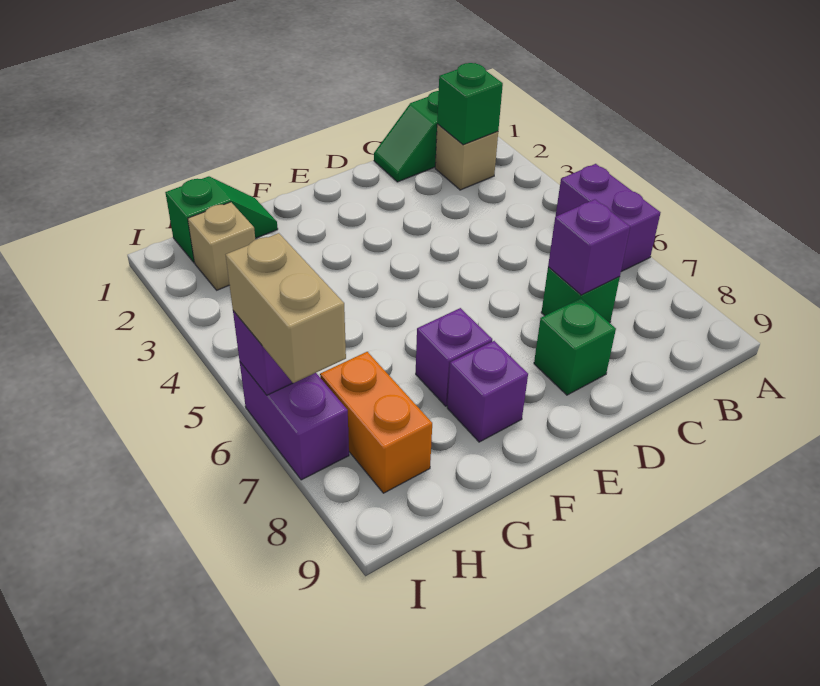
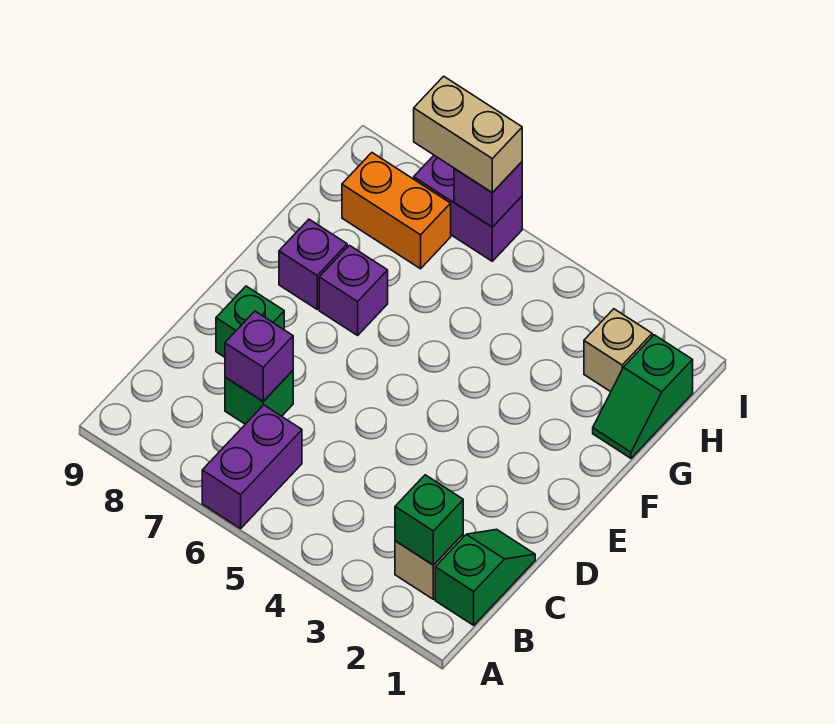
purple 1x2 brick [556,164,660,272] -> purple 1x2 brick turned to [202,405,302,529]

